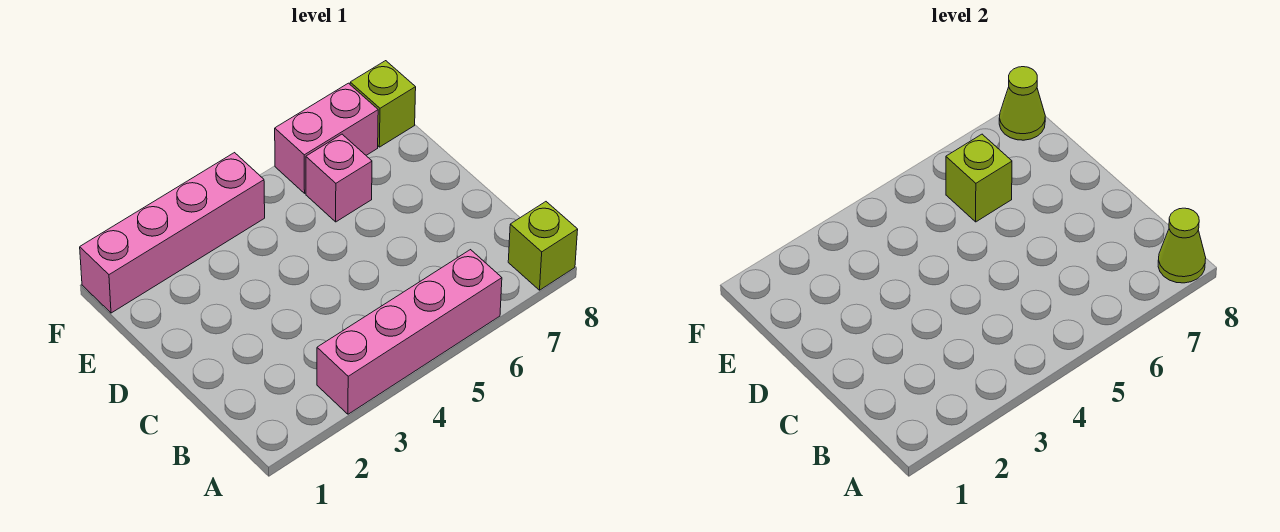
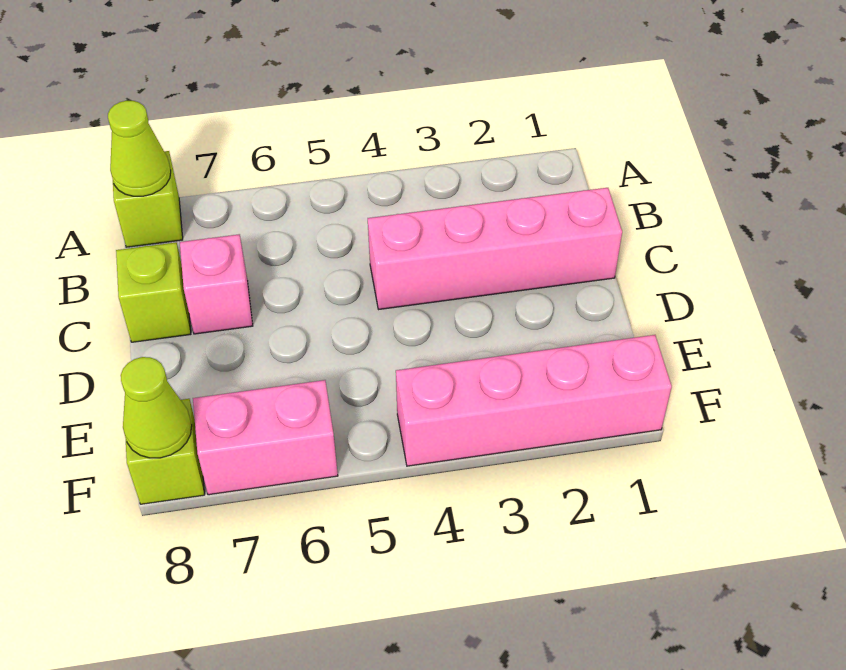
pink 1x4 brick [317,250,502,414] -> pink 1x4 brick moved to [368,188,622,309]
pink 1x1 brick [306,134,372,222] -> pink 1x1 brick moved to [180,234,253,334]
lime 1x1 brick [946,134,1012,222] -> lime 1x1 brick moved to [116,243,191,342]

